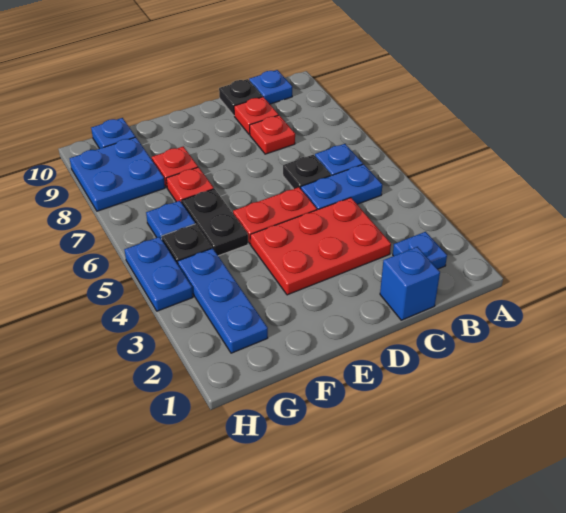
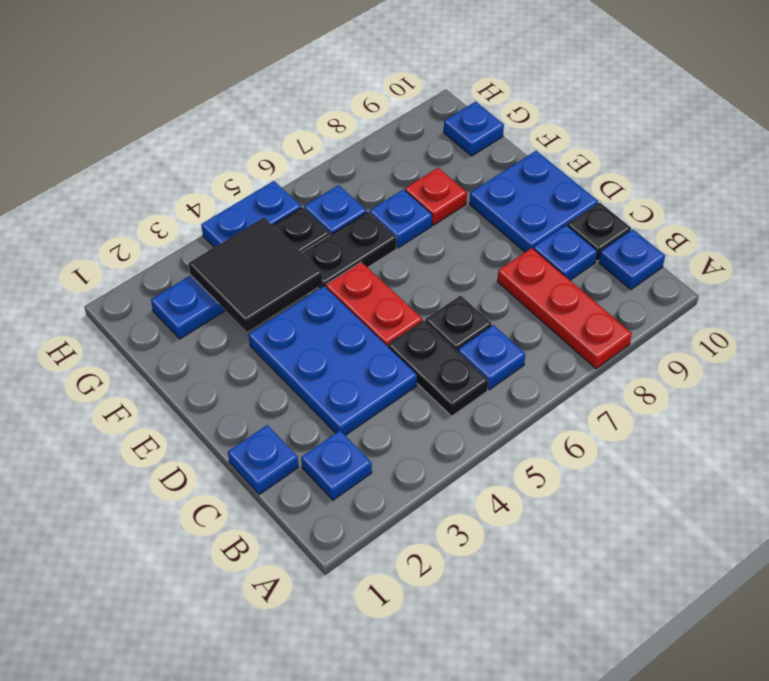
blue 1x2 plate [301,164,382,210] -> black 1x2 plate [388,320,488,416]
blue 1x1 brick [380,247,440,320] -> blue 1x1 plate [228,425,299,495]
red 2x3 plate [250,198,391,295] -> blue 2x3 plate [249,286,417,435]
red 1x1 plate [250,115,295,154] -> red 1x3 plate [497,248,632,369]
red 1x1 plate [234,97,278,135] -> blue 1x1 plate [533,225,598,280]
none -> black 2x2 tile [189,218,323,332]
red 1x1 plate [166,167,214,203] -> blue 1x1 plate [370,189,432,248]
blue 2x2 plate [70,137,165,211] -> blue 2x2 plate moved to [469,151,598,252]

